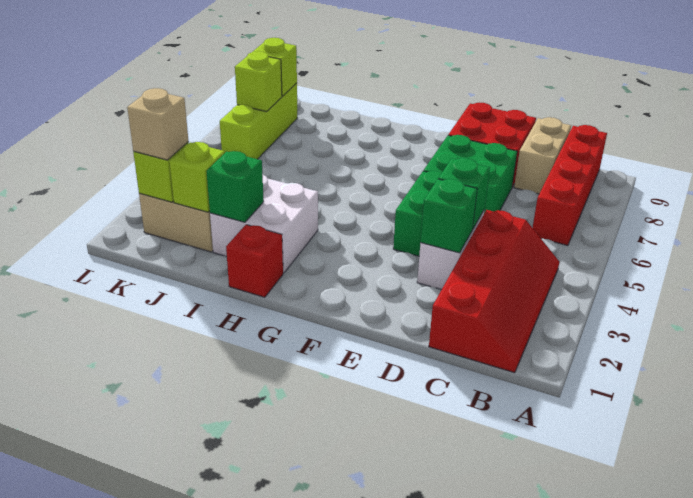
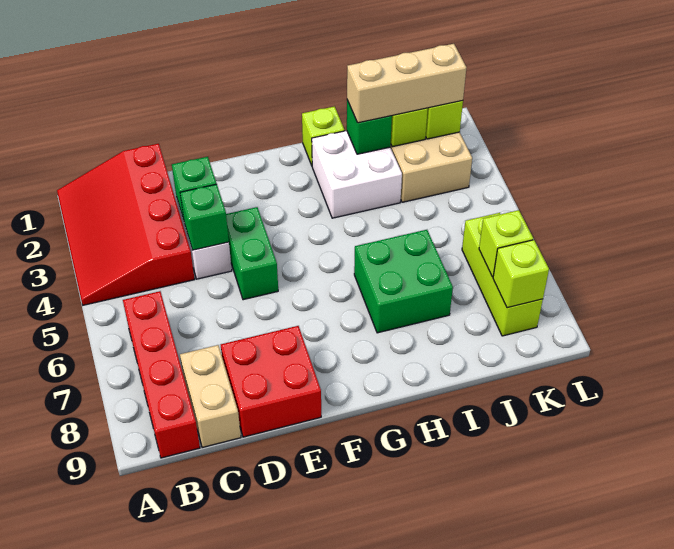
red 2x4 slope [429,210,559,373] -> red 3x4 slope [57,144,195,305]
green 2x2 brick [424,135,517,213] -> green 2x2 brick moved to [354,230,453,333]
red 1x1 brick [226,225,283,297] -> lime 1x1 brick [302,107,345,166]
tan 1x1 brick [127,88,189,160] -> tan 1x3 brick [347,44,466,123]

